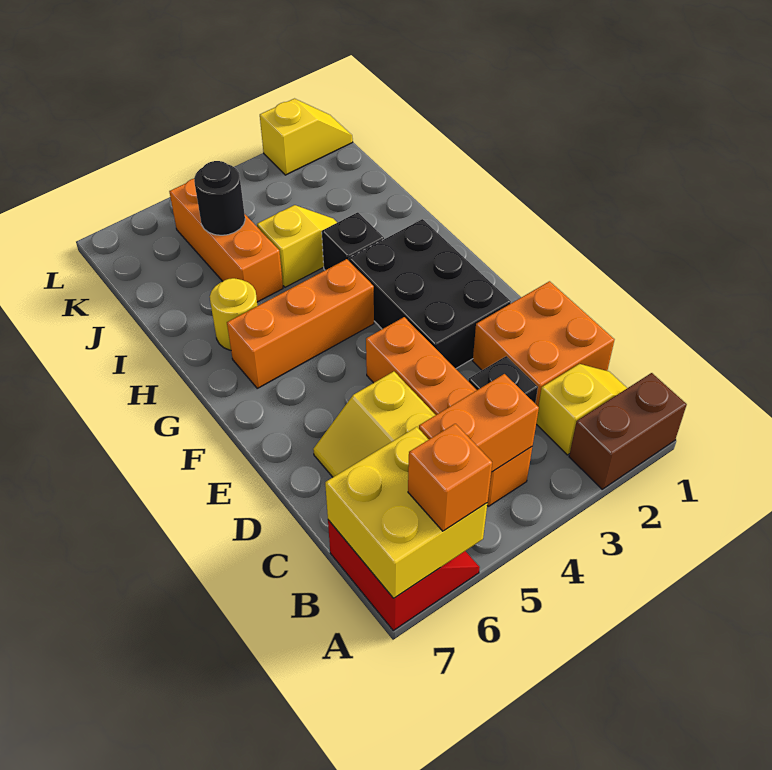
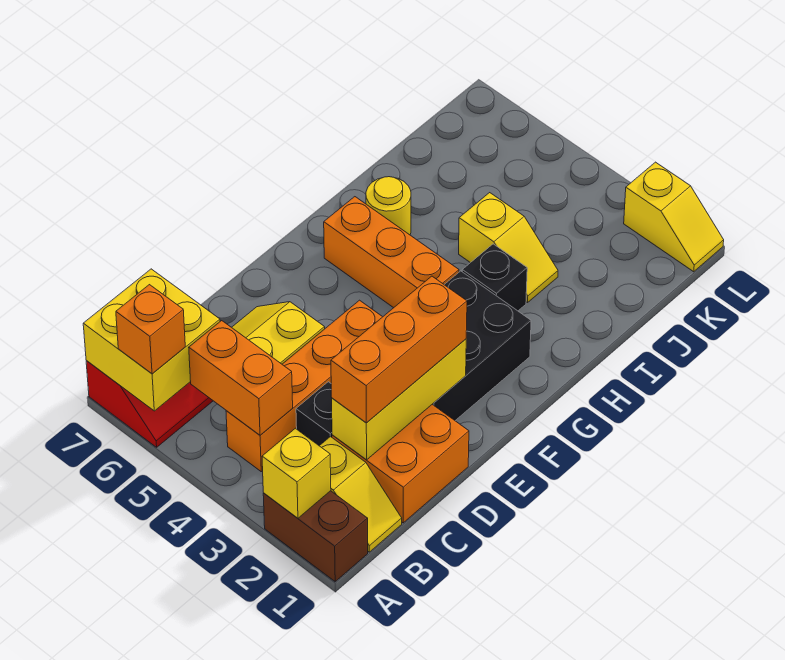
none -> yellow 1x1 brick [262,428,331,518]
none -> yellow 1x3 brick [332,339,466,460]
orange 1x3 brick [169,179,283,302] -> orange 1x3 brick moved to [331,276,467,423]
black 1x1 round brick [194,161,245,235] -> none

